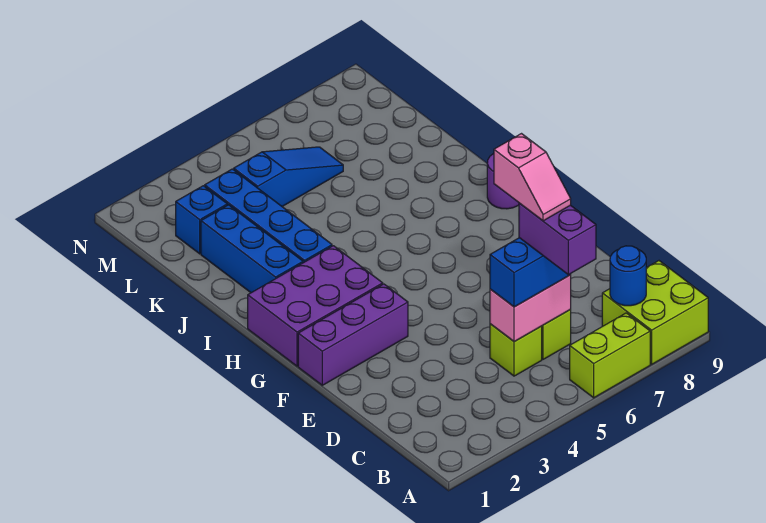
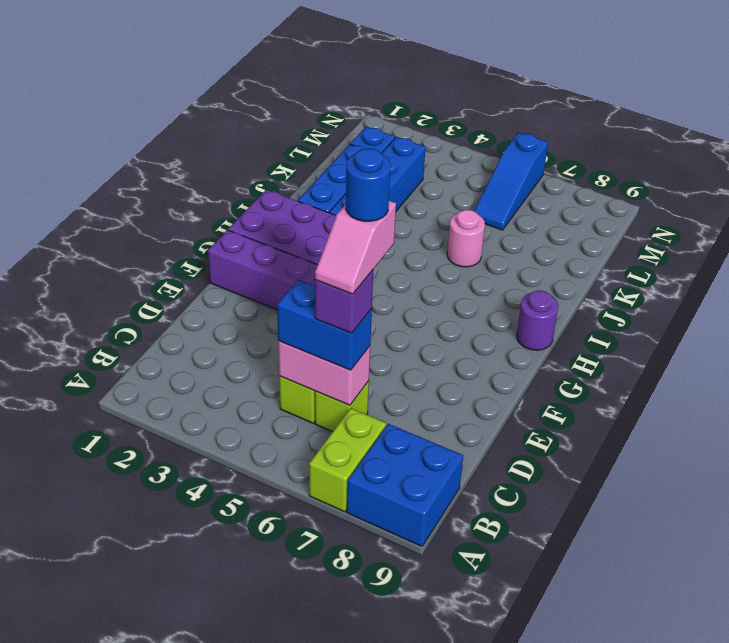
lime 1x2 brick [570,313,650,398] -> lime 1x2 brick turned to [309,408,386,512]
lime 2x2 brick [602,261,708,364] -> blue 2x2 brick [347,424,463,546]
purple 1x2 brick [519,203,596,275] -> purple 1x1 brick [315,270,373,333]
blue 1x1 round brick [610,246,646,306] -> blue 1x1 round brick moved to [346,148,391,221]
none -> pink 1x1 round brick [447,210,485,267]
blue 1x3 slope [234,147,343,206] -> blue 1x3 slope turned to [474,133,548,230]

